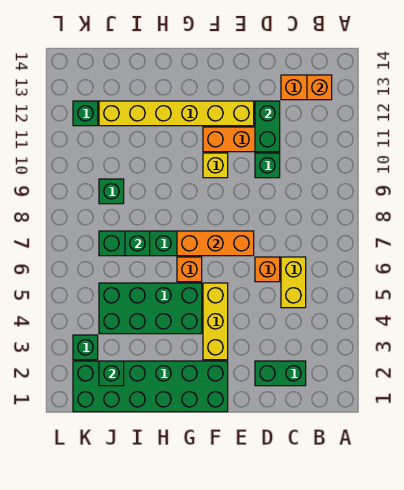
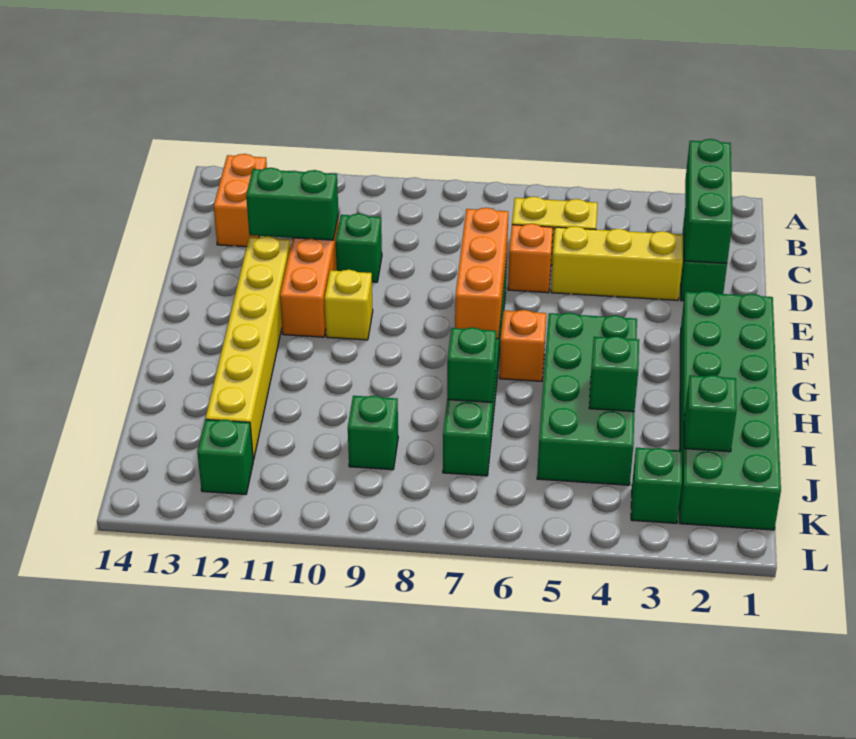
none -> green 1x3 brick [685,139,732,263]
orange 1x1 brick [307,75,332,100] -> none
yellow 1x3 brick [203,283,228,360] -> yellow 1x3 brick moved to [551,226,683,300]
none -> green 1x1 brick [589,336,639,412]

